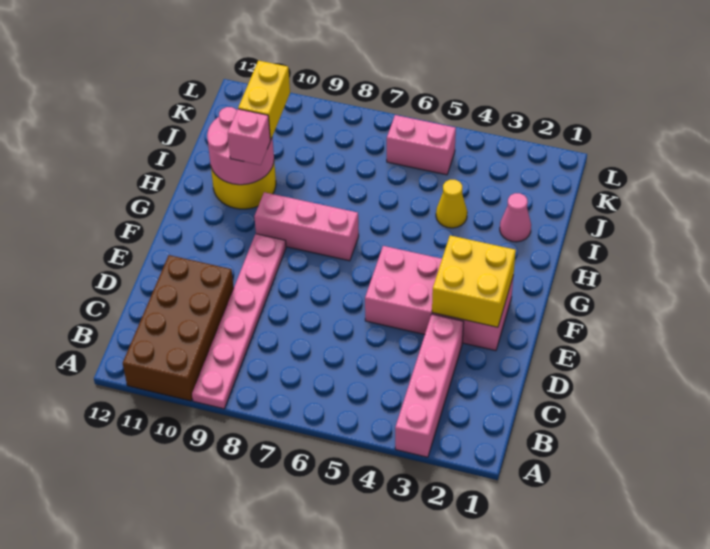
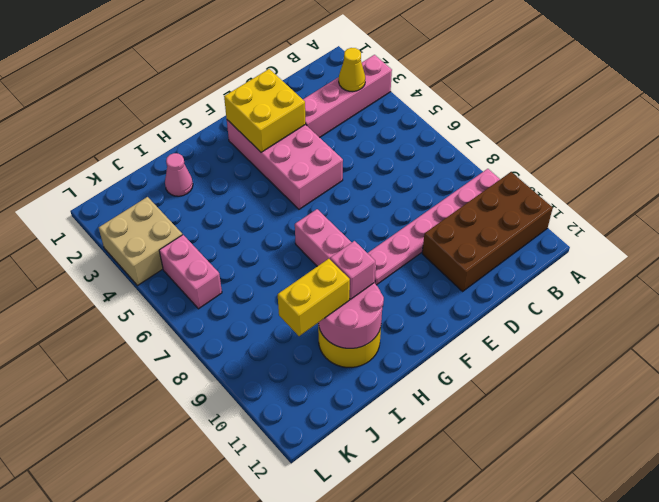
yellow 1x1 cone [436,180,467,228] -> yellow 1x1 cone moved to [339,48,365,91]
none -> tan 2x2 brick [99,197,182,286]

